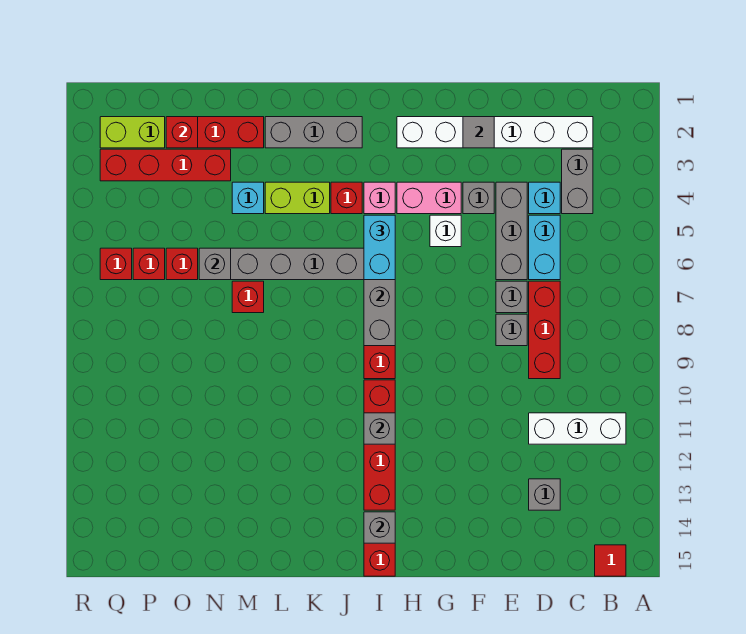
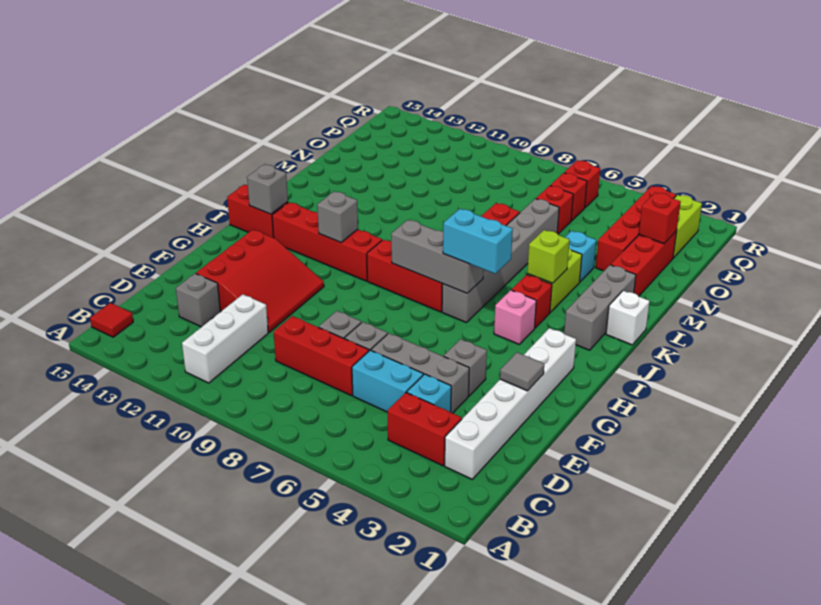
grey 1x2 brick [562,149,593,214] -> red 1x2 brick [388,392,462,466]
none -> red 3x3 slope [196,230,324,332]
pink 1x2 brick [397,182,461,214] -> none
white 1x1 brick [430,215,461,247] -> white 1x1 brick moved to [606,291,650,345]
none -> lime 1x1 brick [527,230,570,283]
grey 1x1 brick [199,248,231,280] -> none

